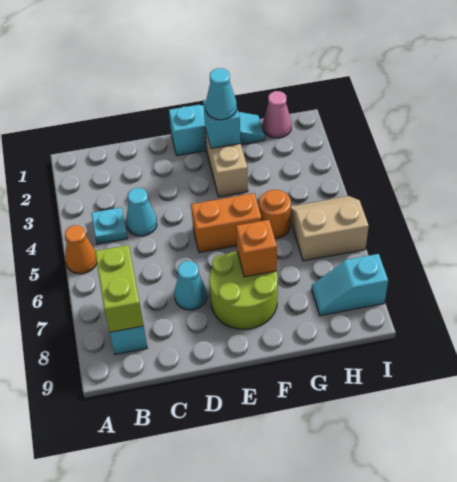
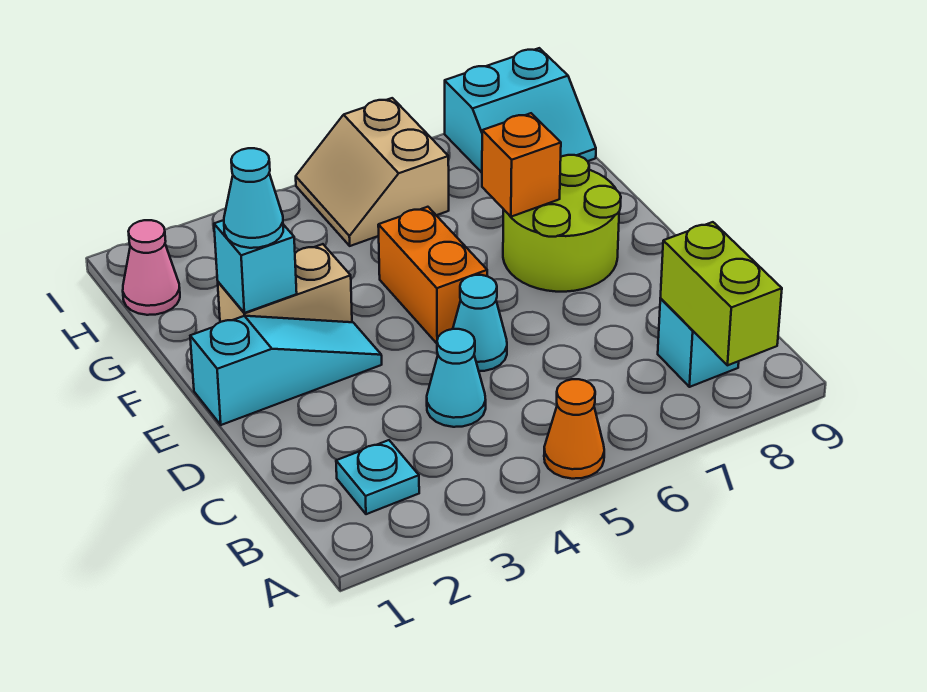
cyan 1x1 plate [91,208,127,244] -> cyan 1x1 plate moved to [336,440,419,514]
lime 1x2 brick [95,245,144,332] -> lime 1x2 brick turned to [660,222,782,365]
cyan 1x1 cone [174,261,207,310] -> cyan 1x1 cone moved to [453,275,507,371]
cyan 1x3 slope [169,105,265,156] -> cyan 1x3 slope turned to [190,316,382,425]
orange 1x1 round brick [259,190,291,238] -> none
cyan 1x2 slope [312,254,388,316] -> cyan 2x2 slope [445,48,596,173]

